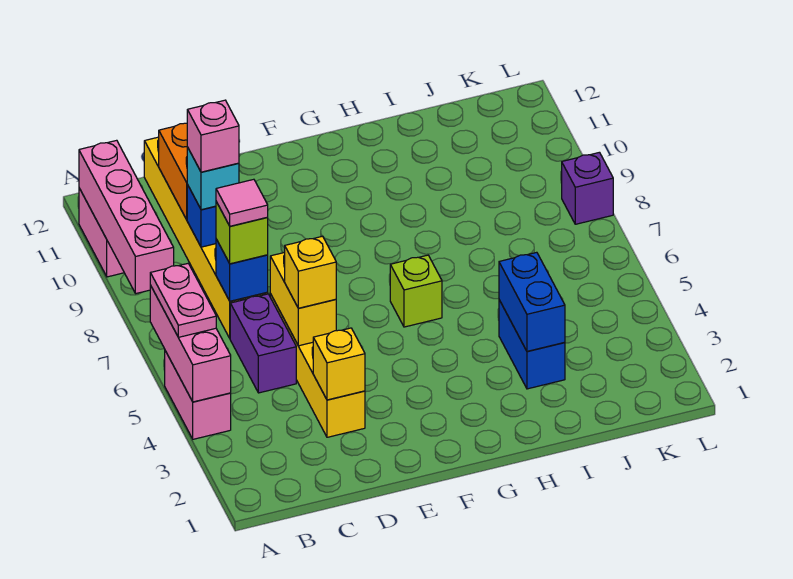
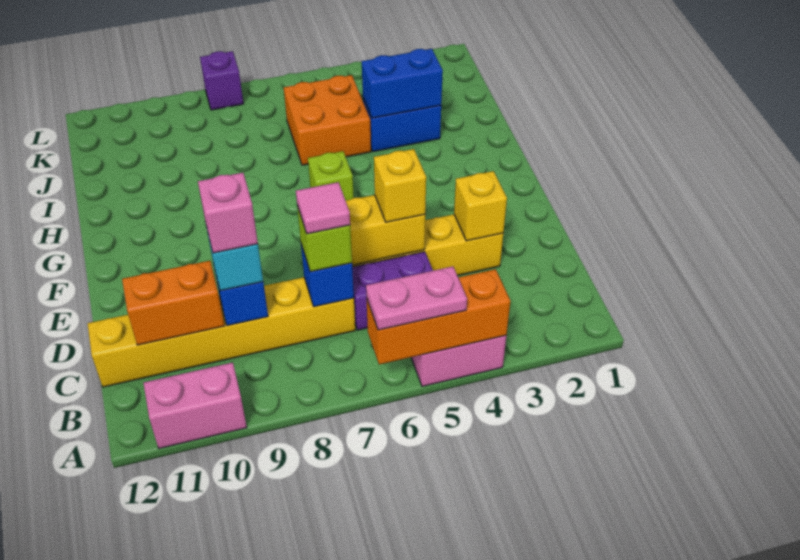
pink 1x3 brick [150,285,231,402] -> orange 1x3 brick [366,269,510,364]
pink 1x4 brick [79,140,174,294] -> none
none -> orange 2x2 brick [284,75,371,165]

